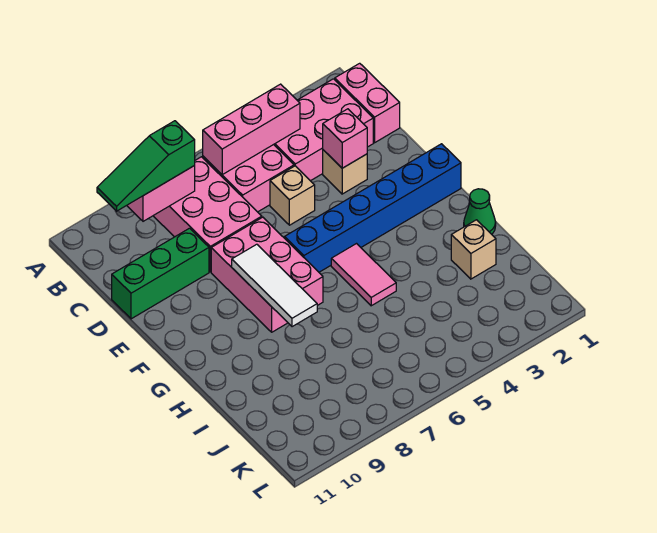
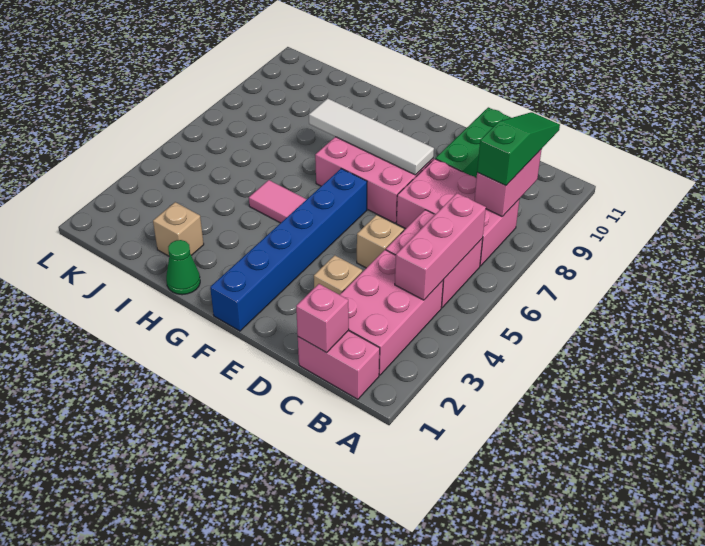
pink 1x1 brick [323,109,367,168] -> pink 1x1 brick moved to [296,284,349,353]
white 1x3 tile [232,244,317,327] -> white 1x4 tile [309,98,434,175]

